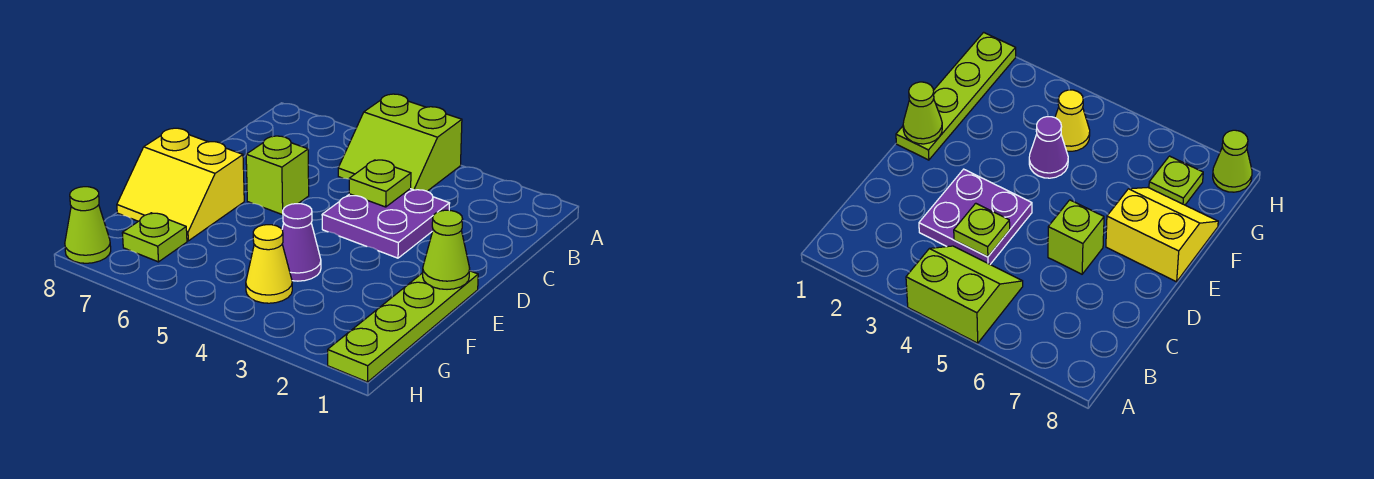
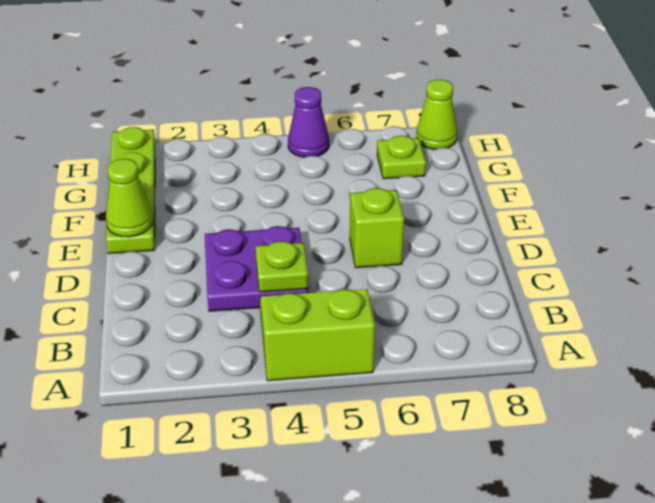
yellow 2x2 slope [117,128,244,241] -> none
purple 1x1 cone [282,204,321,281] -> purple 1x1 cone moved to [288,87,329,157]
yellow 1x1 cone [246,225,292,303] -> none

